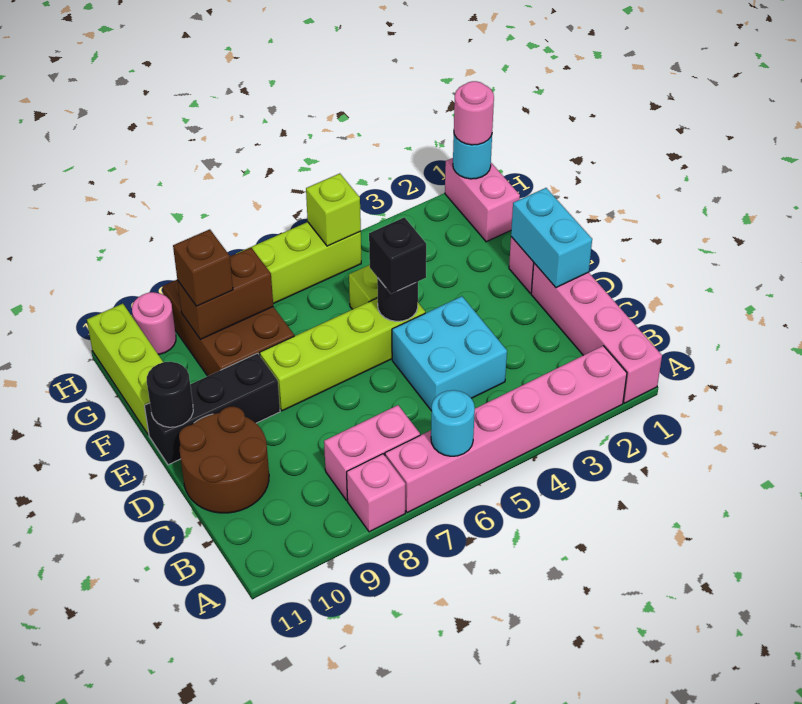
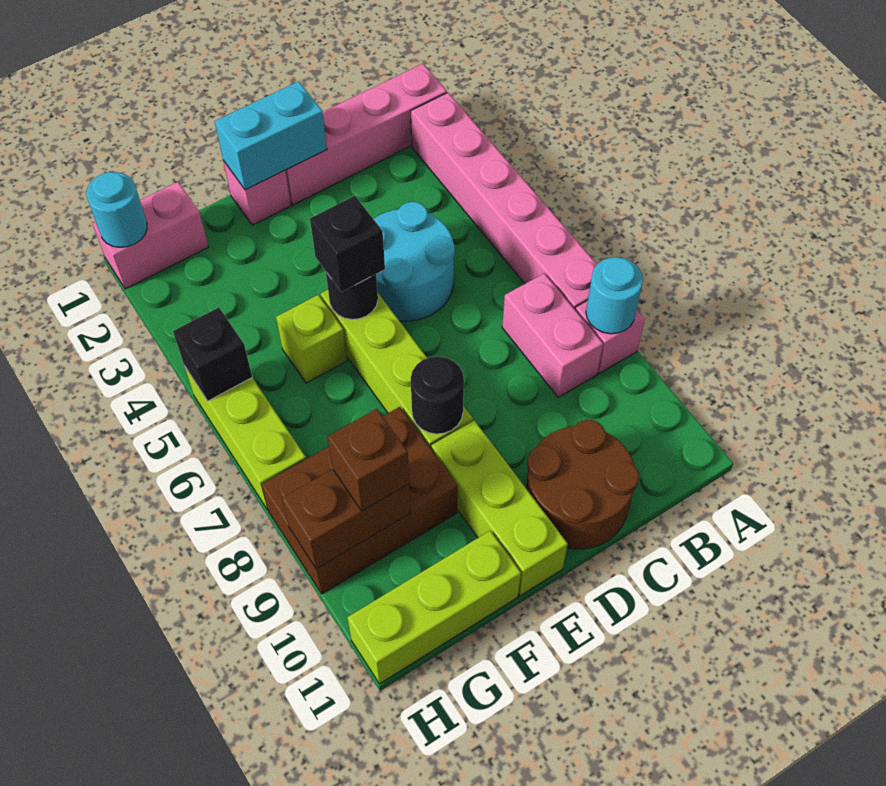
cyan 1x1 round brick [431,390,475,456] -> cyan 1x1 round brick moved to [586,257,643,334]
cyan 2x2 brick [392,296,507,411] -> cyan 2x2 round brick [374,202,455,321]
black 1x3 brick [144,353,280,465] -> lime 1x3 brick [431,420,568,596]
black 1x1 round brick [147,362,193,427] -> black 1x1 round brick moved to [411,356,464,434]
brown 1x2 brick [178,248,273,339] -> brown 1x2 brick turned to [282,469,411,569]
pink 1x1 round brick [454,81,494,145] -> none
lime 1x1 brick [306,173,361,246] -> black 1x1 brick [173,307,252,401]
pink 1x1 round brick [132,292,176,354] -> none

